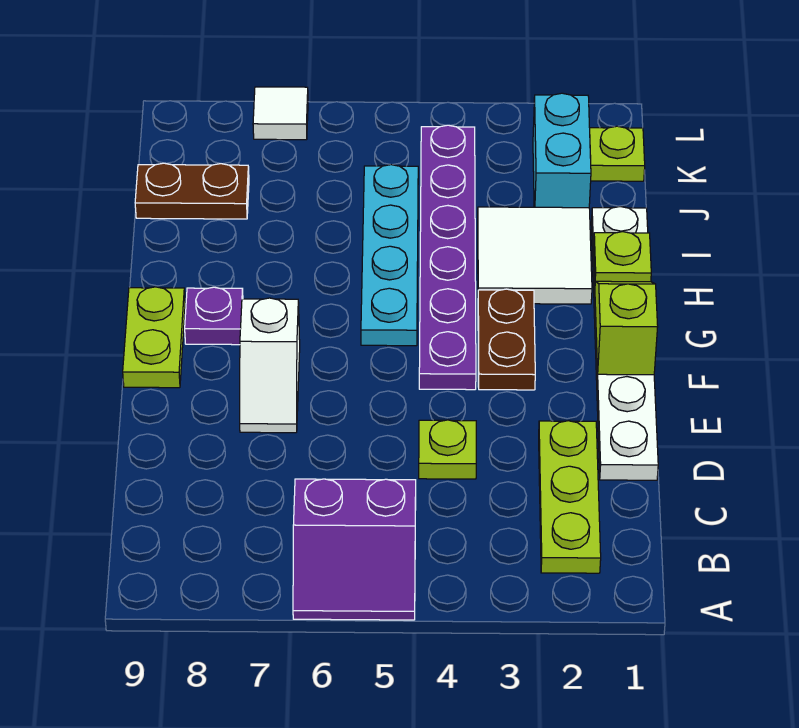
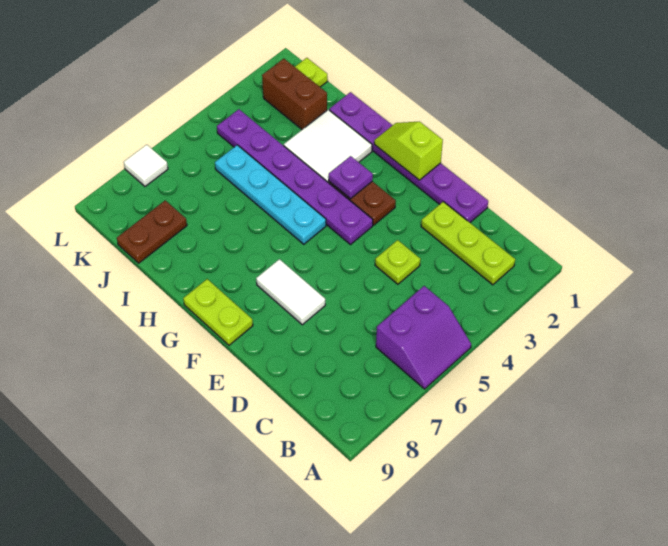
white 1x6 plate [591,207,658,480] -> purple 1x6 plate [329,92,488,222]
white 1x2 slope [240,298,300,433] -> white 1x2 tile [256,259,325,325]
purple 1x1 plate [185,287,243,345] -> purple 1x1 plate moved to [329,156,373,199]
lime 1x1 plate [594,232,651,282] -> none
cyan 1x2 brick [533,93,591,208] -> brown 1x2 brick [262,59,327,129]

